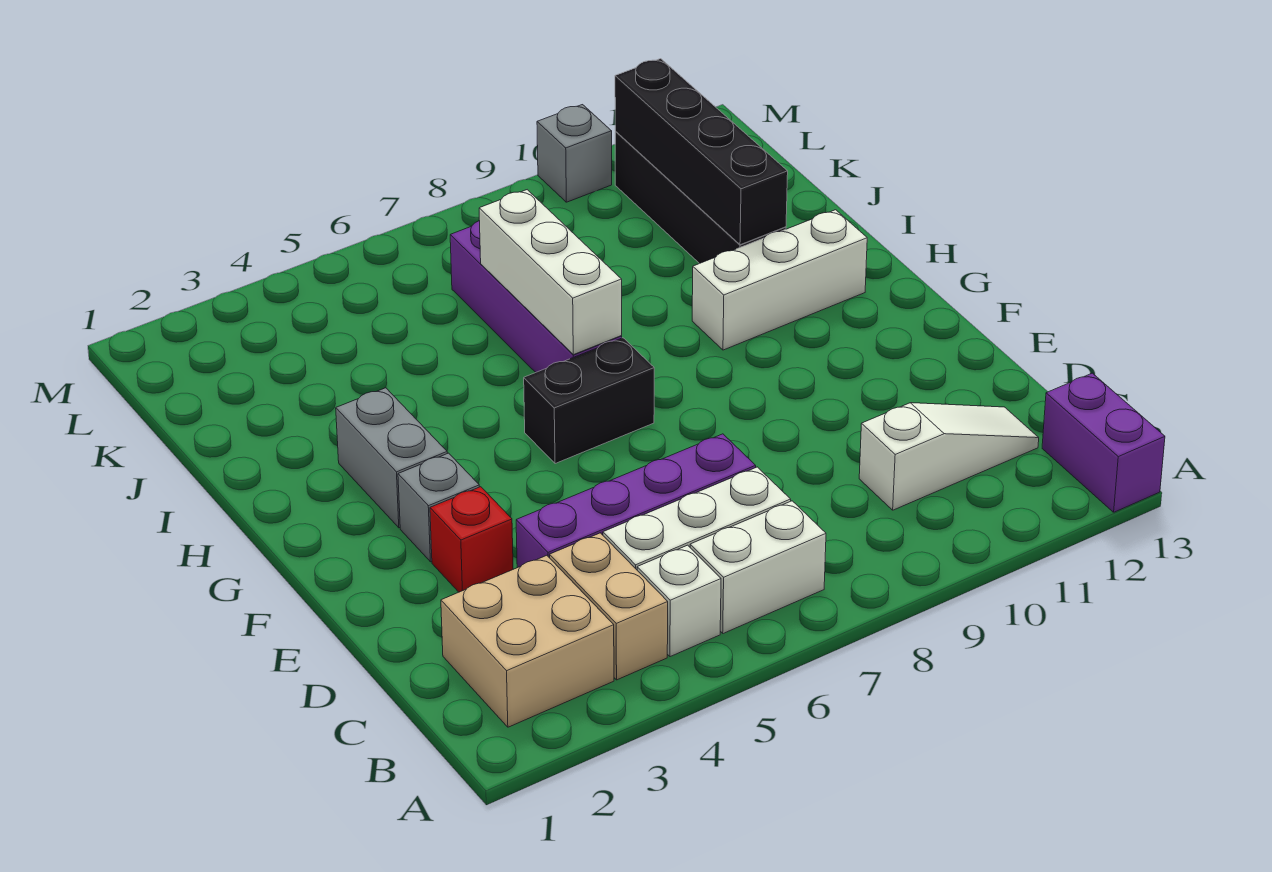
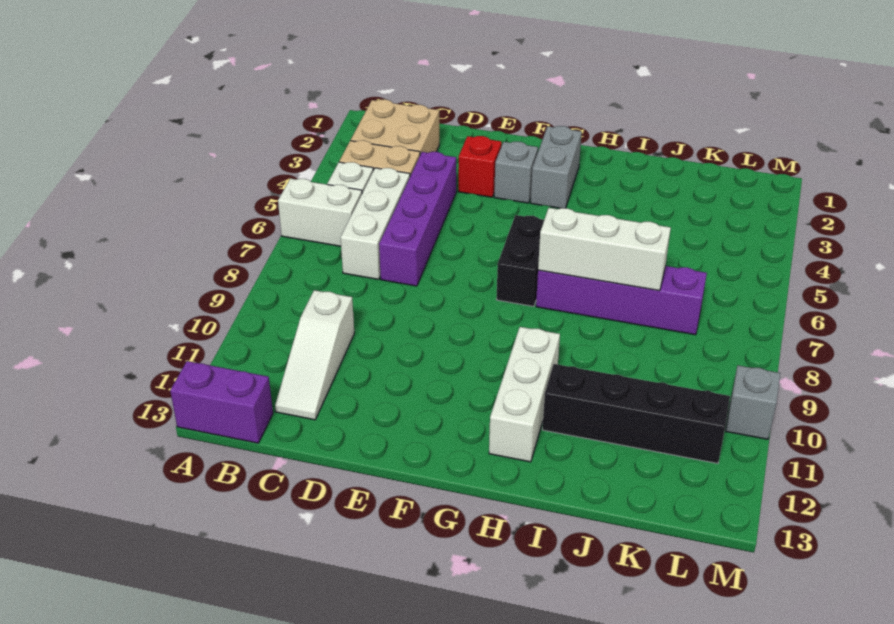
white 1x2 brick [690,501,826,633] -> white 1x2 brick turned to [278,179,362,246]
grey 1x2 brick [336,388,447,528] -> grey 1x2 brick turned to [531,126,582,208]
black 1x4 brick [615,59,788,245] -> none

